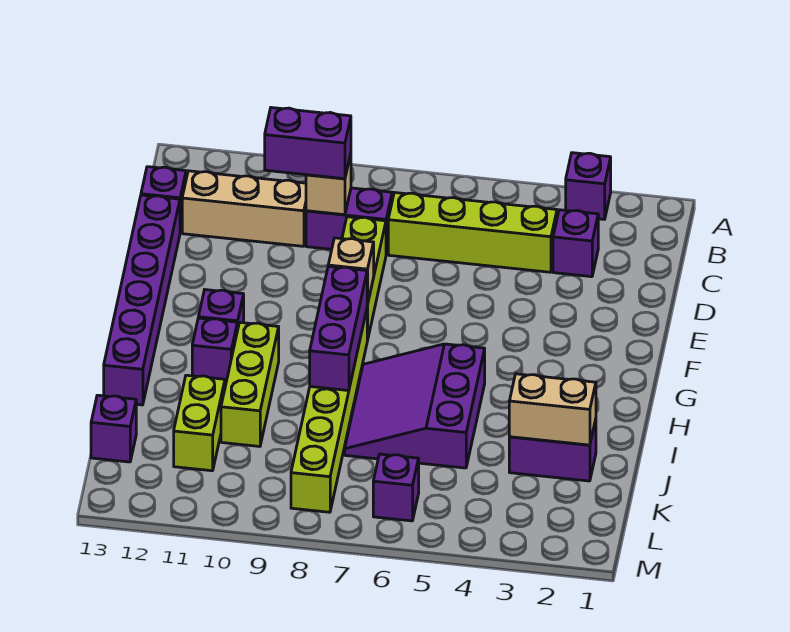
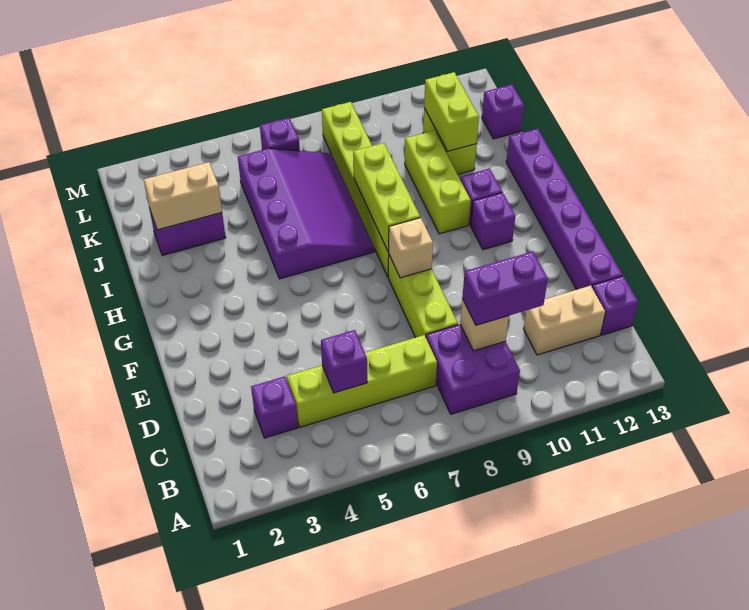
purple 1x1 brick [566,153,611,219] -> purple 1x1 brick moved to [321,330,367,393]
purple 1x2 brick [306,188,392,254] -> purple 2x2 brick [426,324,520,414]
tan 1x3 brick [182,171,306,246] -> tan 1x2 brick [524,286,605,355]
purple 1x3 brick [310,266,367,391] -> lime 1x3 brick [353,143,420,252]
purple 3x3 slope [345,344,485,468] -> purple 3x4 slope [238,148,375,279]
none -> lime 1x2 brick [424,72,479,151]

